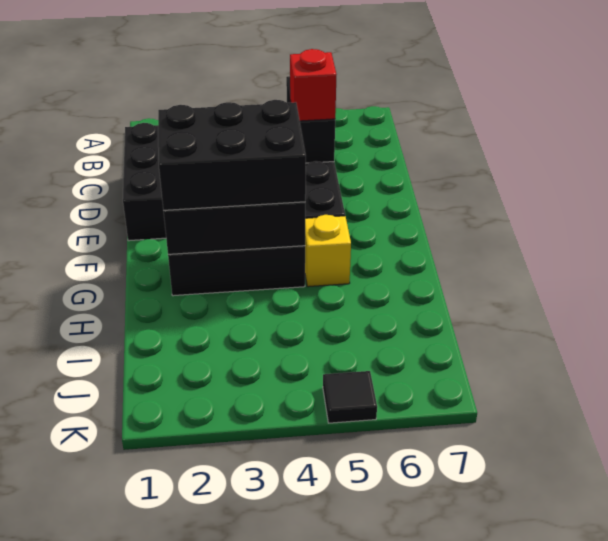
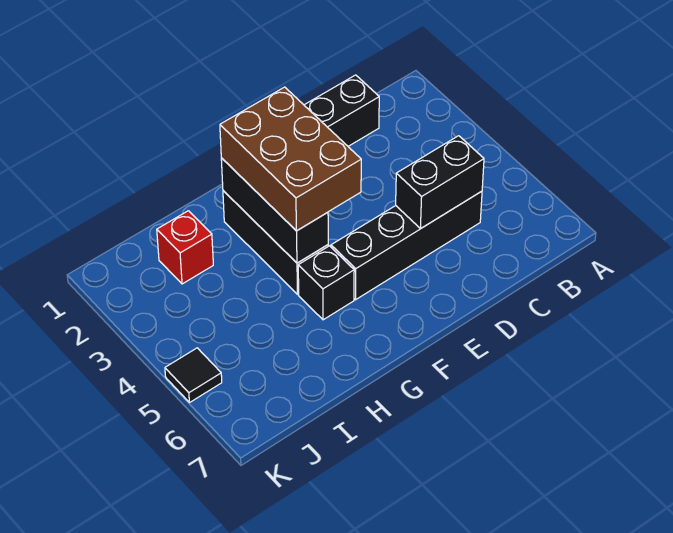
red 1x1 brick [290,49,336,121] -> red 1x1 brick moved to [157,211,213,284]
black 2x3 brick [158,100,306,210] -> brown 2x3 brick [220,87,361,231]
yellow 1x1 brick [305,215,351,287] -> black 1x1 brick [298,246,354,320]

